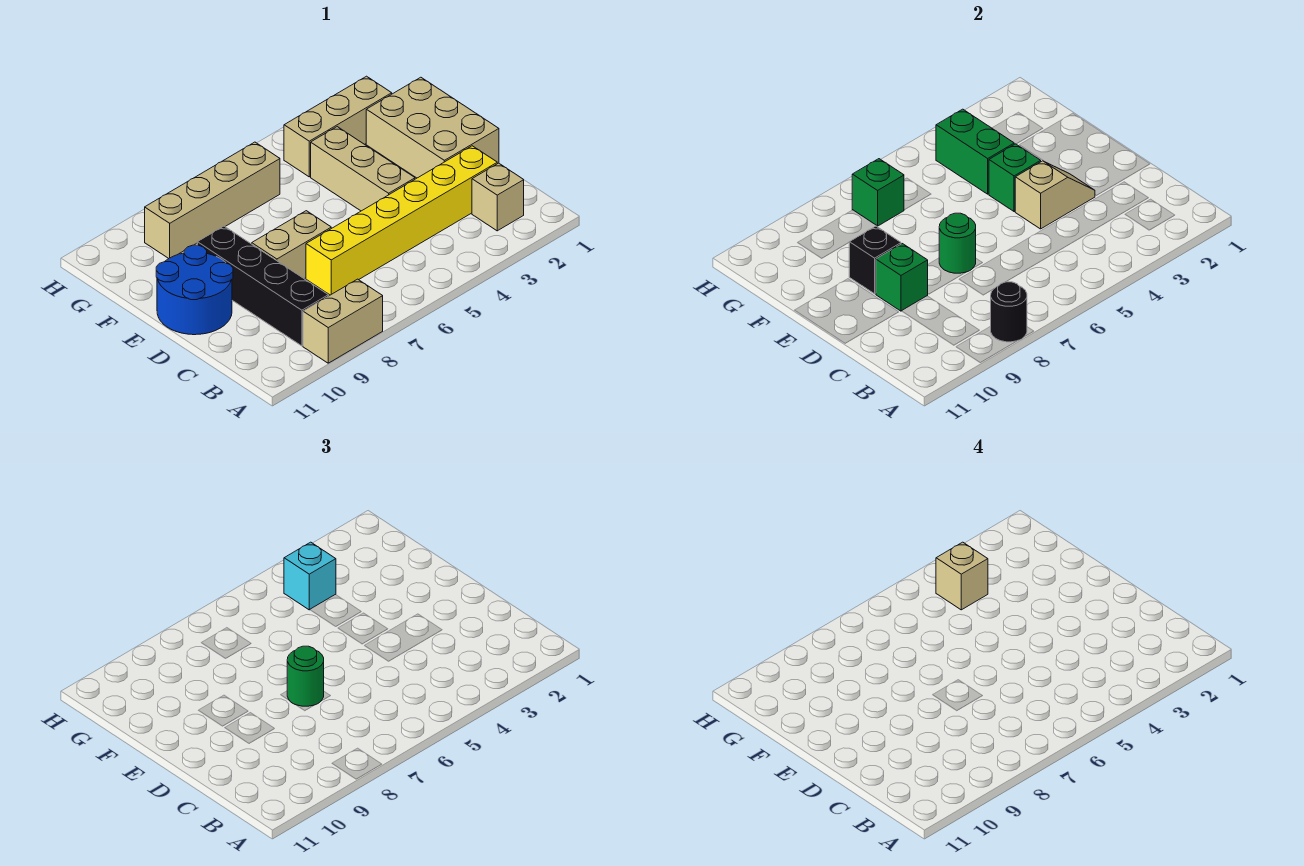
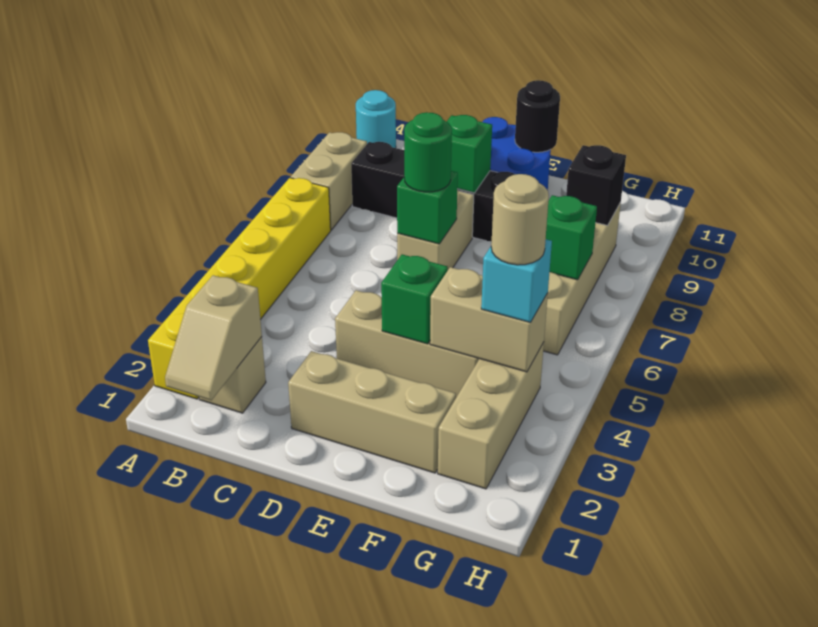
black 1x1 round brick [991,282,1027,342] -> black 1x1 round brick moved to [515,80,560,152]
none -> cyan 1x1 round brick [356,90,396,148]
yellow 1x6 brick [306,146,497,295] -> yellow 1x6 brick moved to [148,178,331,399]
tan 2x3 brick [366,77,499,178] -> tan 1x3 brick [288,351,456,473]
tan 1x2 slope [1015,161,1095,229] -> tan 1x2 slope moved to [165,275,262,400]
green 1x1 round brick [939,213,976,273] -> green 1x1 brick [397,171,458,244]
black 1x1 brick [849,226,901,294] -> black 1x1 brick moved to [566,145,626,225]
green 1x2 brick [936,109,1014,194] -> tan 1x2 brick [430,267,548,372]
tan 1x1 brick [936,542,988,610] -> tan 1x1 round brick [491,174,549,265]

